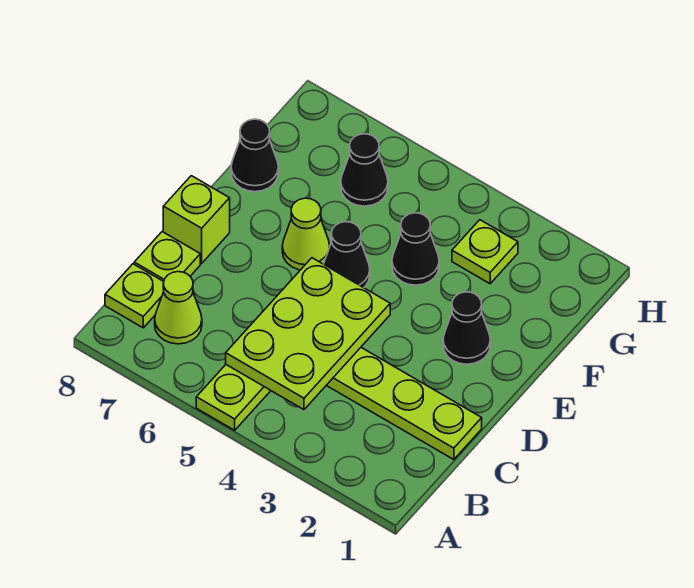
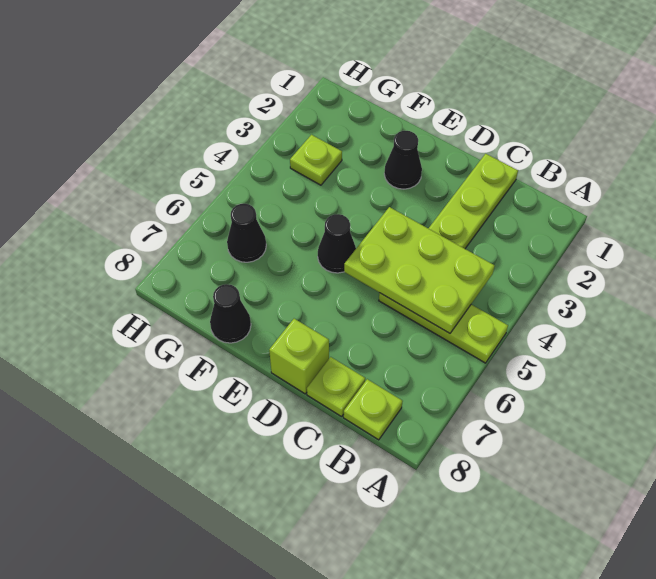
lime 1x1 cone [155,272,202,344] -> none
lime 1x1 cone [282,198,330,270] -> none
black 1x1 cone [392,213,439,285] -> none

